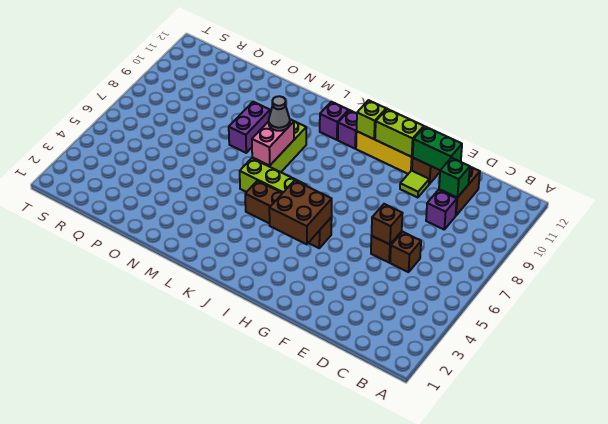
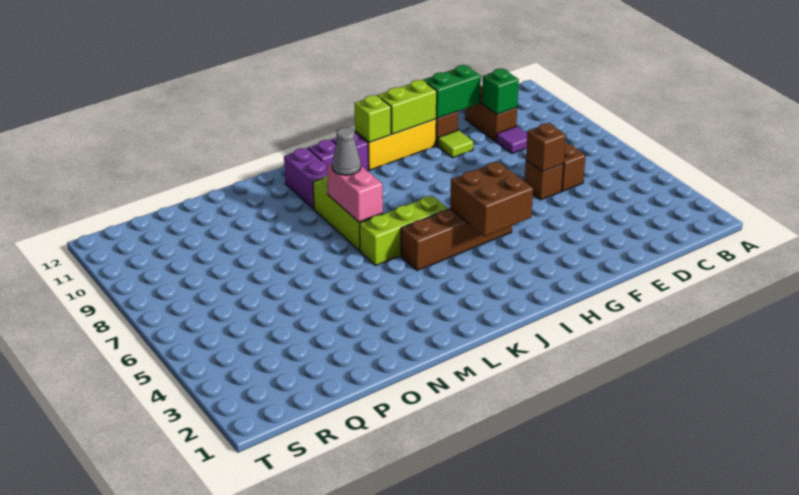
purple 1x1 brick [426,190,457,229] -> purple 1x1 tile [496,126,527,154]
purple 1x2 brick [229,102,270,153] -> purple 1x2 brick moved to [284,148,327,209]

